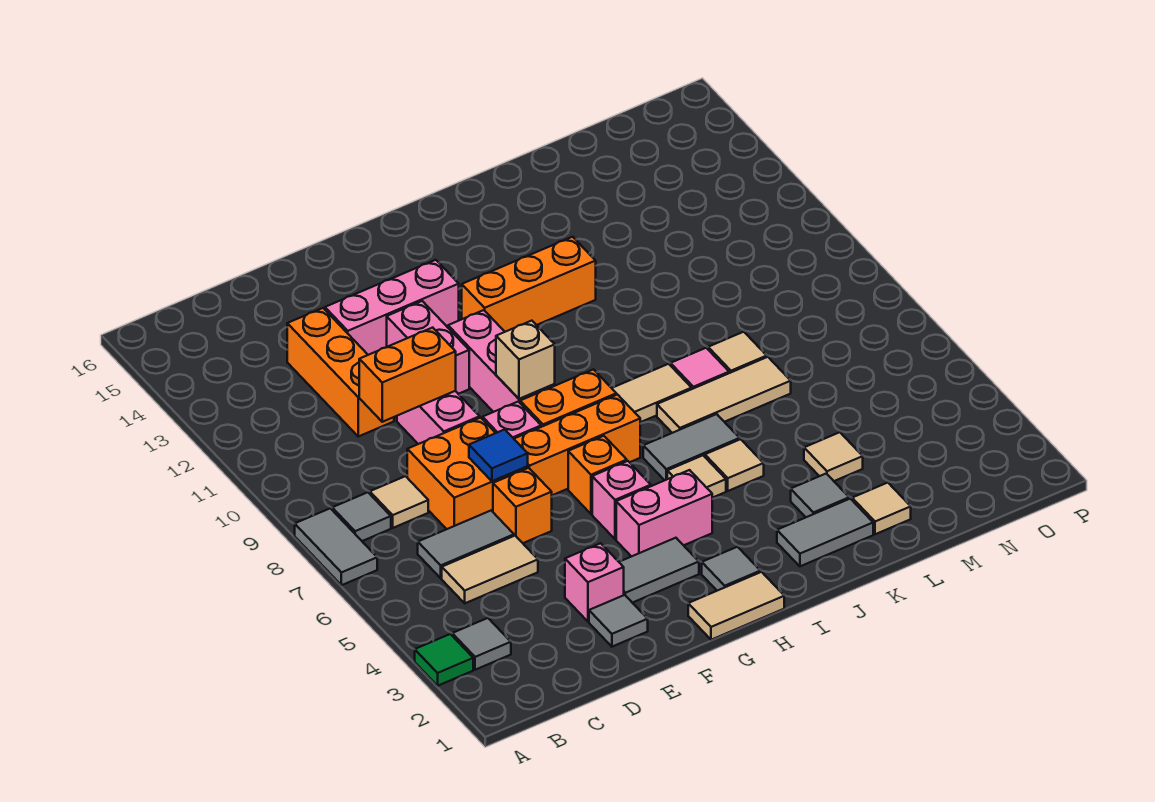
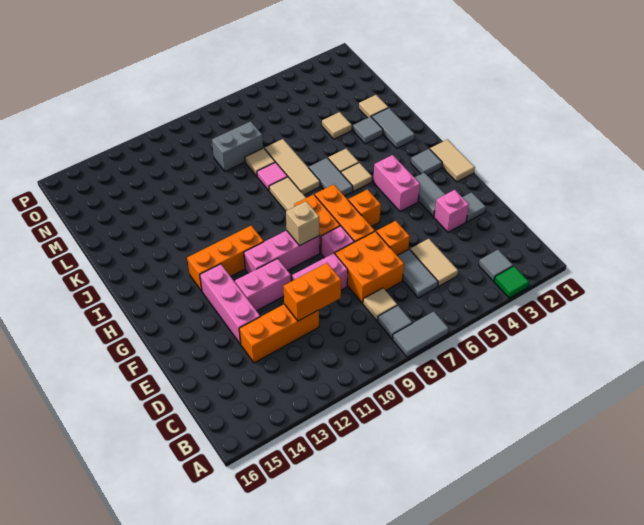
orange 1x2 brick [359,328,456,422] -> orange 1x2 brick turned to [283,263,341,321]
blue 1x1 tile [469,429,528,481] -> none
pink 1x1 brick [592,461,651,539] -> none
orange 1x3 brick [462,237,596,332] -> orange 1x3 brick turned to [187,226,264,291]
none -> grey 1x2 brick [212,121,263,171]

